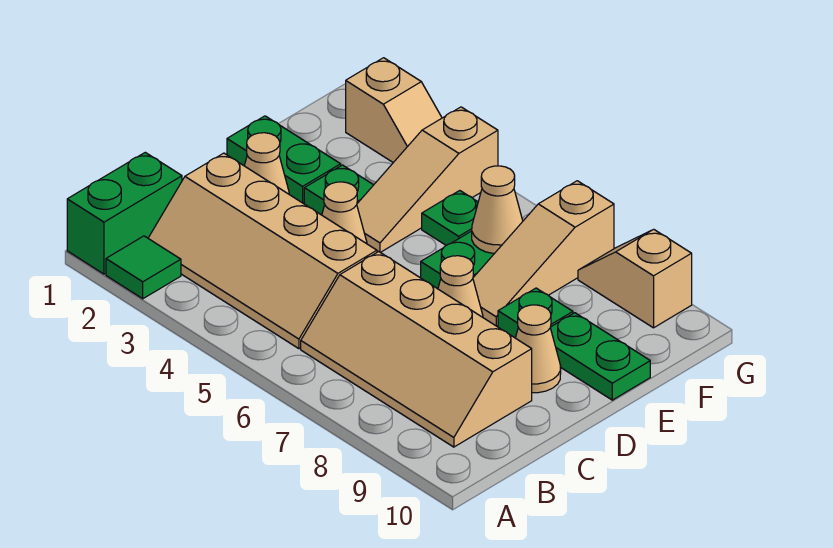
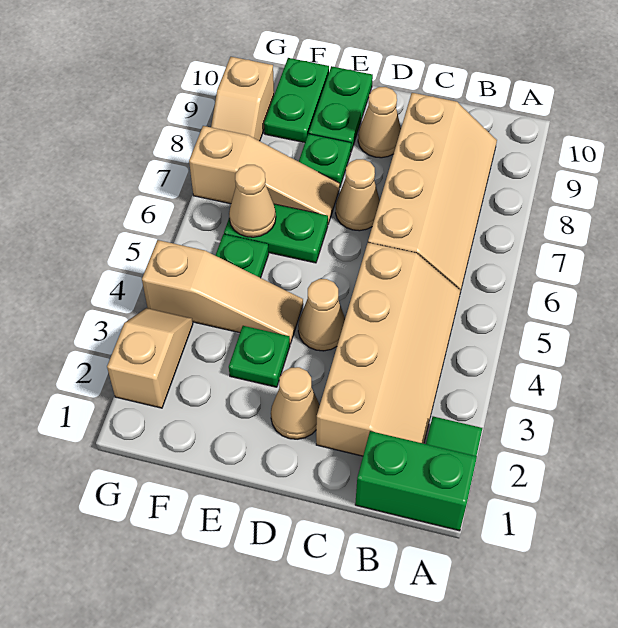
green 1x2 plate [227,116,341,203] -> green 1x2 plate moved to [264,58,329,143]

